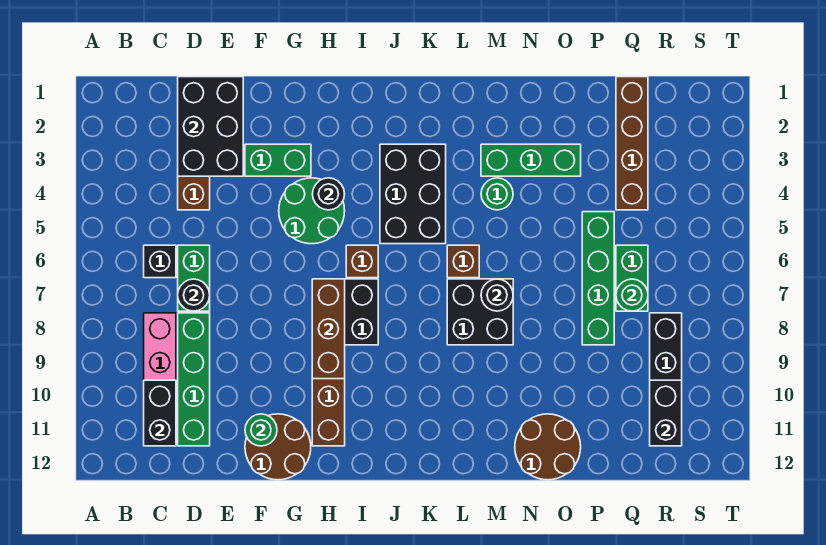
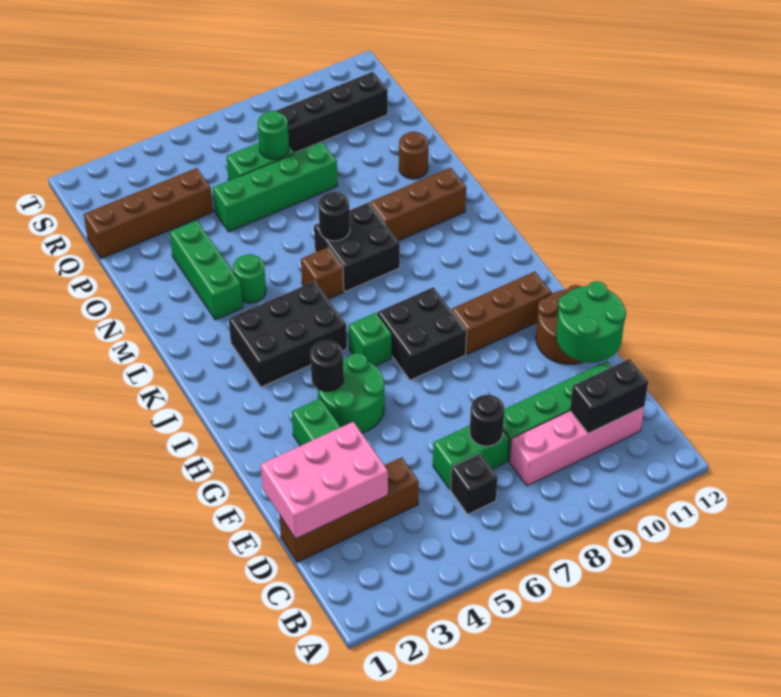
black 2x3 brick [178,77,243,176] -> pink 2x3 brick [261,422,388,539]
green 1x1 round brick [245,414,277,446] -> green 2x2 round brick [556,281,626,363]
brown 1x3 brick [312,279,345,379] -> brown 1x3 brick moved to [370,168,466,241]
brown 1x1 brick [346,245,378,278] -> green 1x1 brick [349,313,392,366]
brown 2x2 round brick [515,414,581,480] -> brown 1x1 round brick [399,131,428,179]
black 1x2 brick [650,380,682,446] -> none

